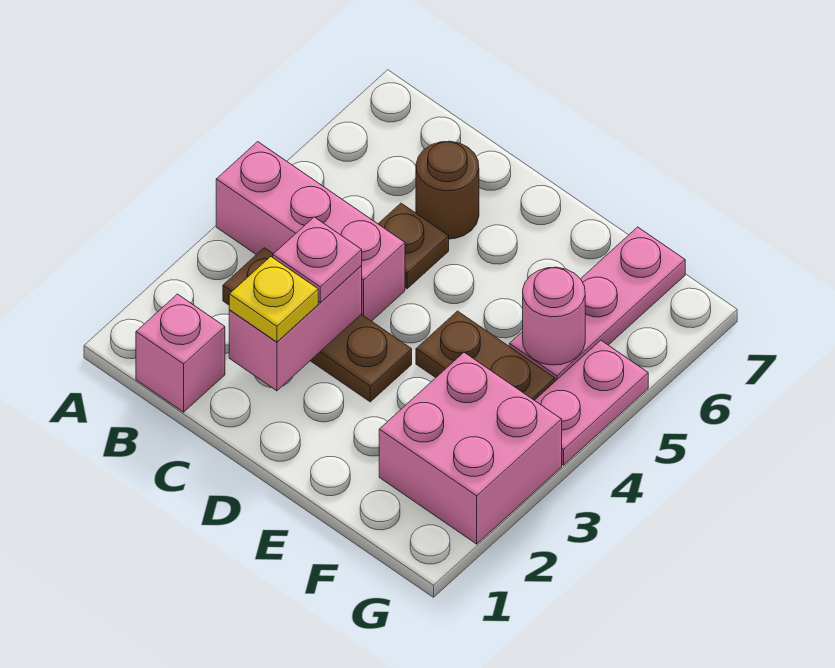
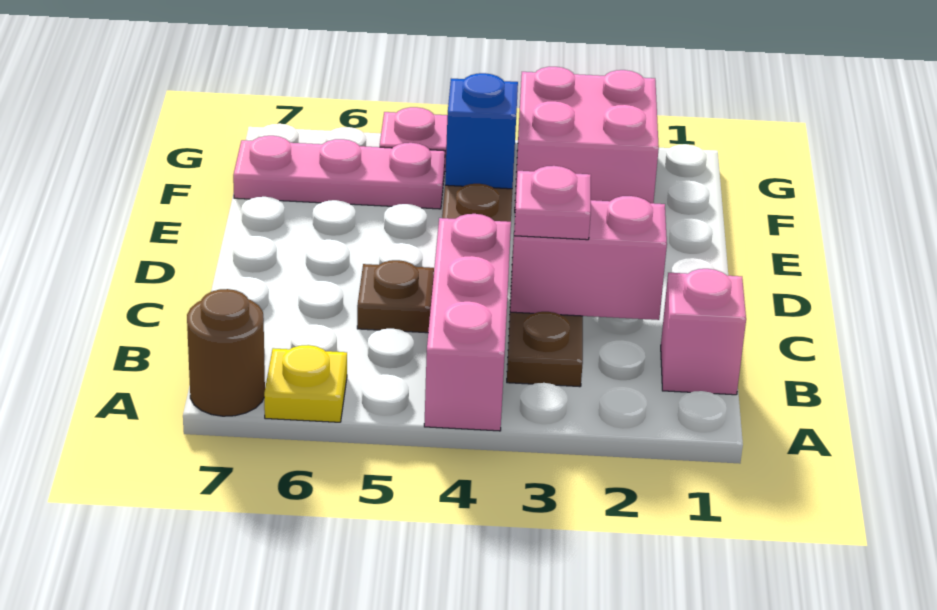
yellow 1x1 plate [229,257,318,342] -> yellow 1x1 plate moved to [264,345,347,422]
brown 1x1 round brick [416,141,479,239] -> brown 1x1 round brick moved to [187,289,265,416]
none -> blue 1x1 brick [445,73,518,189]
pink 1x1 round brick [523,267,585,365] -> none

